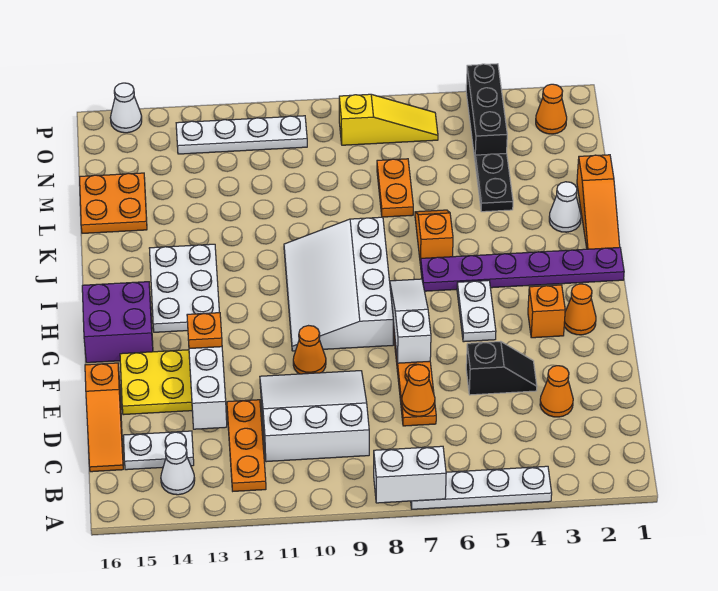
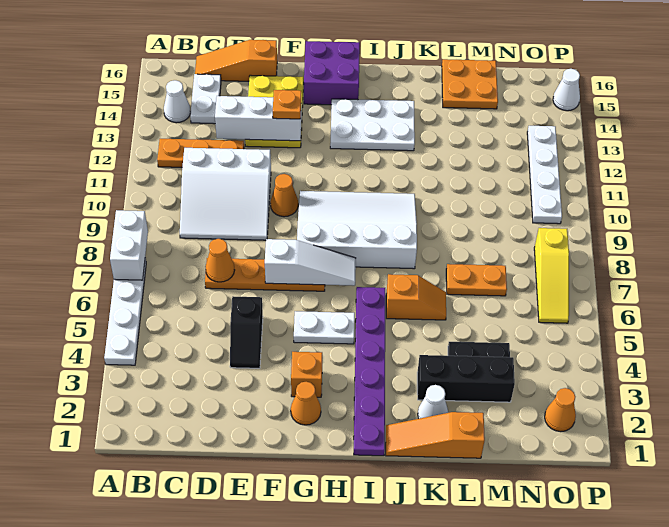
white 3x3 slope [260,371,369,462] -> white 3x3 slope turned to [180,148,271,240]
orange 1x1 cone [540,366,573,417] -> none
black 1x3 brick [466,64,507,158] -> black 1x3 brick moved to [417,355,515,402]

